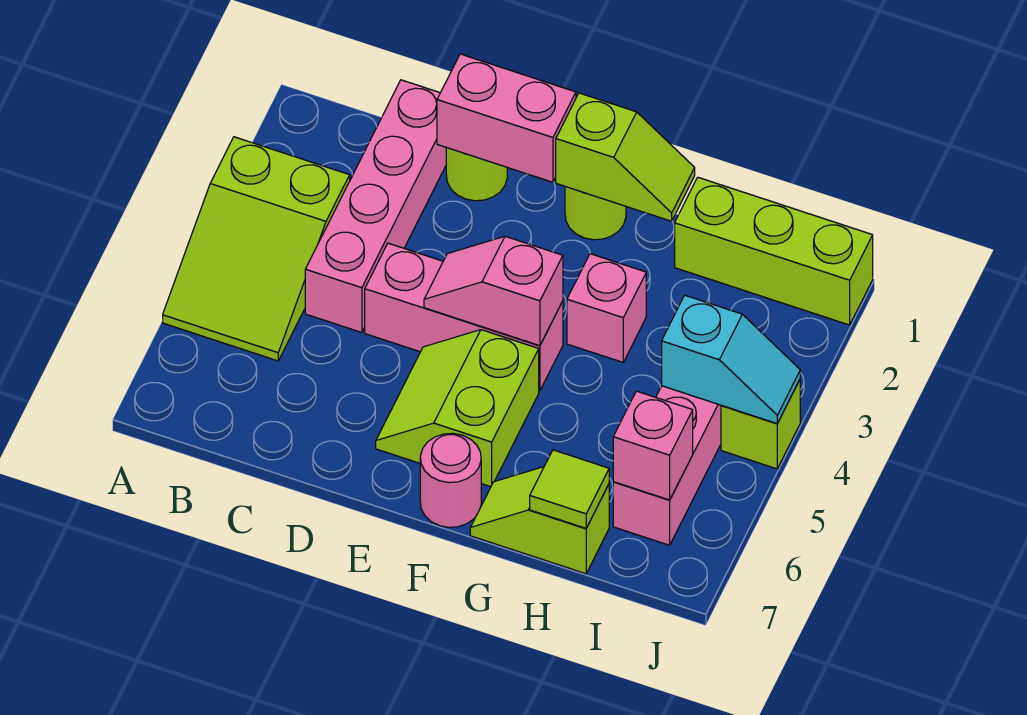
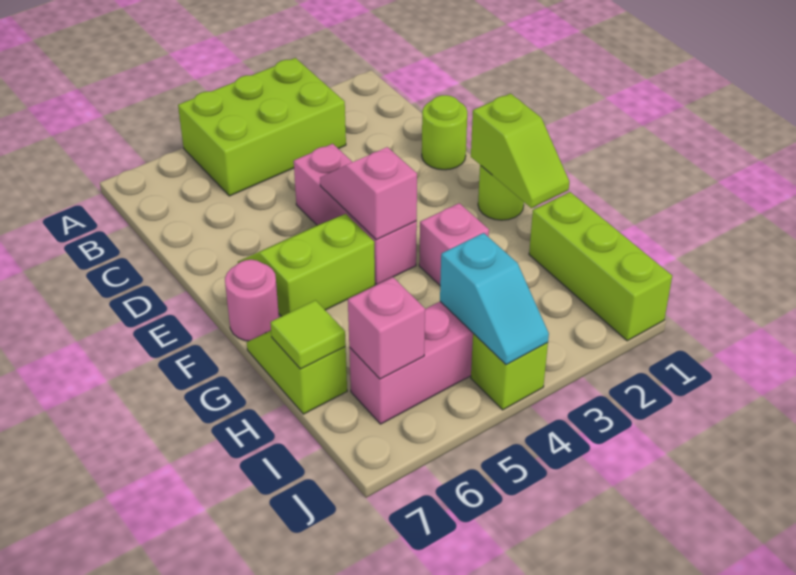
lime 2x3 slope [163,137,350,361] -> lime 2x3 brick [178,58,346,196]
pink 1x4 brick [305,80,446,333] -> none
pink 1x2 brick [437,54,576,182] -> none

